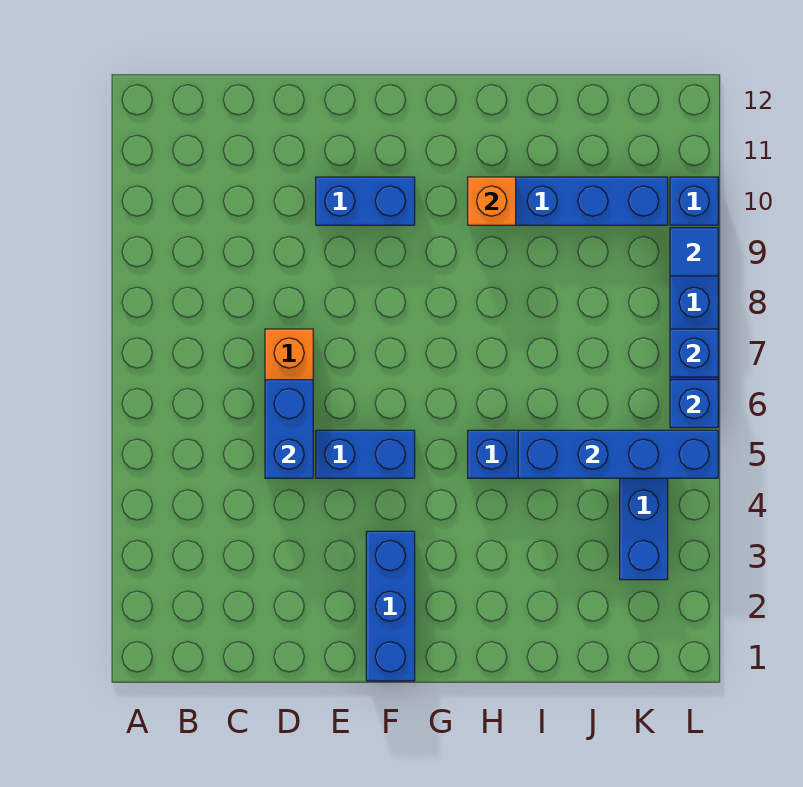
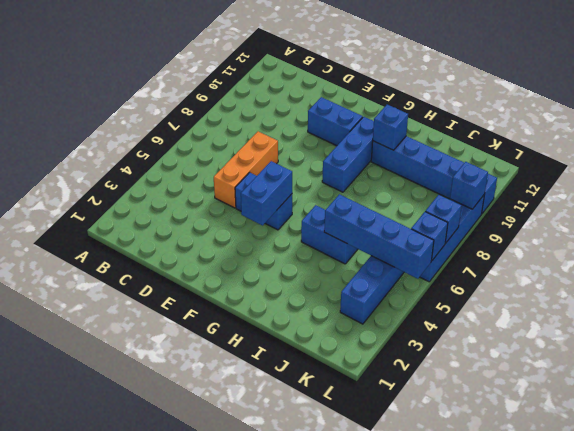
blue 1x2 brick [265,380,313,478] -> blue 1x2 brick moved to [241,161,292,225]
blue 1x3 brick [366,531,415,681] -> blue 1x3 brick moved to [322,117,374,192]
orange 1x1 brick [468,177,516,225] -> blue 1x1 brick [373,105,408,150]
blue 1x1 tile [670,228,718,276] -> blue 1x1 brick [450,162,488,209]

